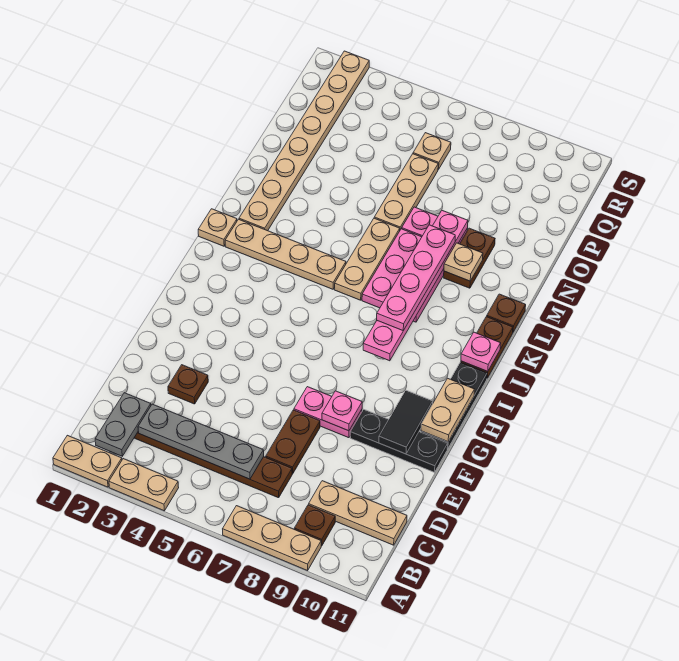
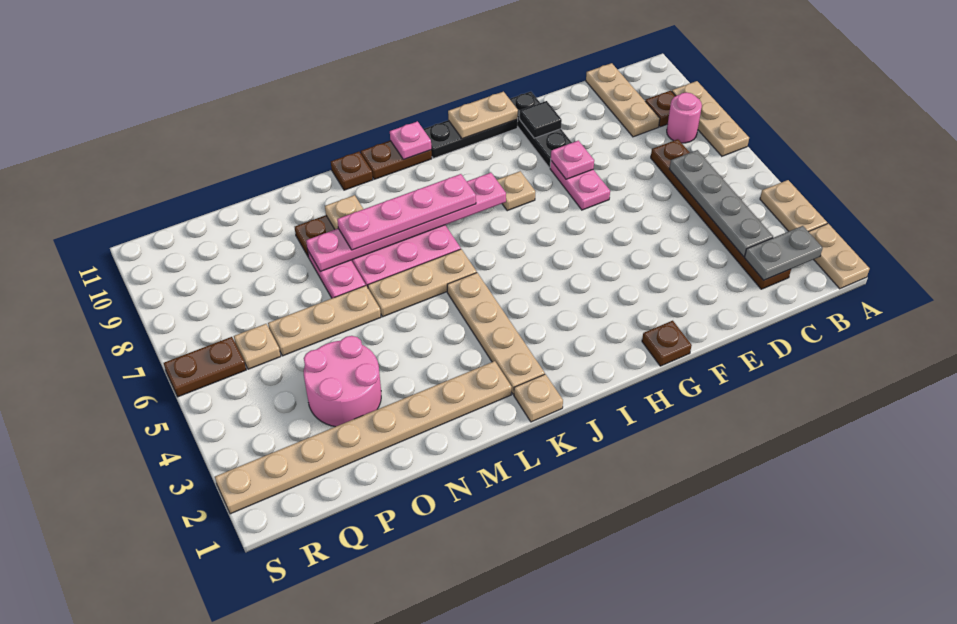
none -> pink 1x1 round brick [667,92,702,143]
brown 1x2 plate [266,410,320,474] -> brown 1x2 plate moved to [164,337,246,397]
brown 1x1 plate [168,365,208,404] -> brown 1x1 plate moved to [642,321,692,366]
black 1x2 tile [379,391,433,454] -> black 1x1 tile [520,101,562,138]
none -> tan 1x1 plate [497,171,535,211]
none -> pink 2x2 round brick [304,336,381,427]

